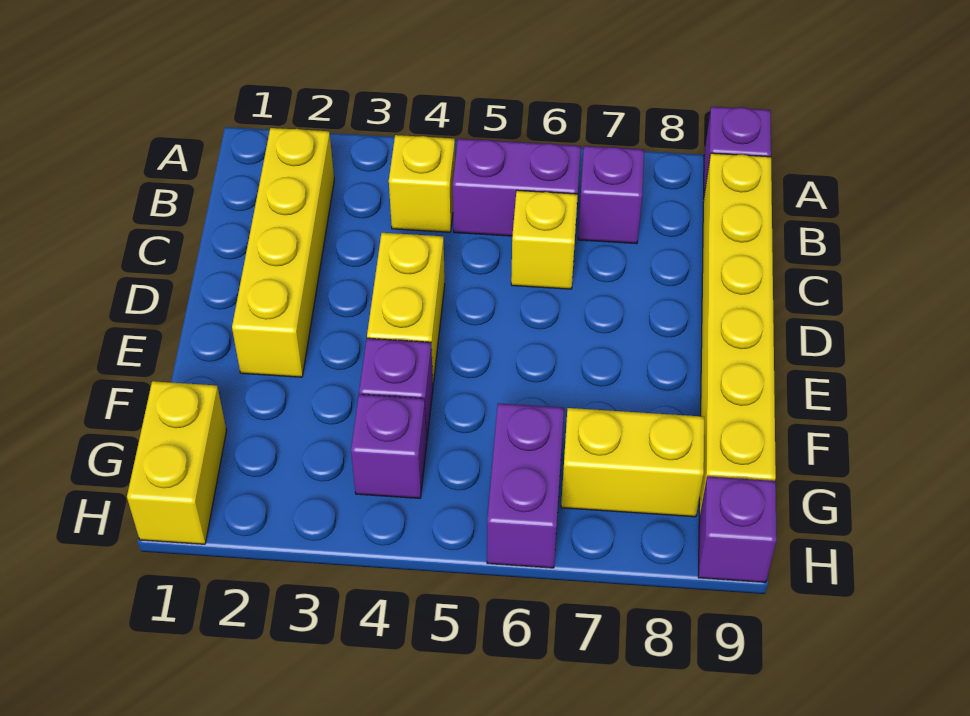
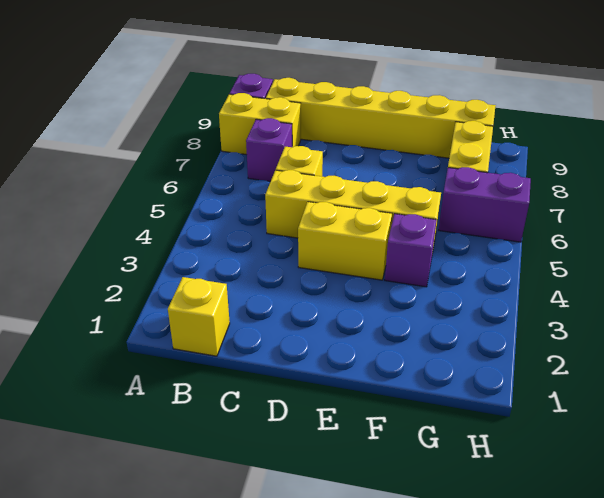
yellow 1x4 brick [232,128,334,377] -> yellow 1x4 brick moved to [265,170,441,253]
yellow 1x1 brick [389,135,455,232] -> yellow 1x1 brick moved to [168,277,230,356]
purple 1x2 brick [453,139,581,236] -> none
yellow 1x2 brick [127,381,227,544] -> yellow 1x2 brick moved to [219,93,301,155]
purple 1x1 brick [351,395,427,498] -> none
purple 1x1 brick [698,477,777,582] -> none

